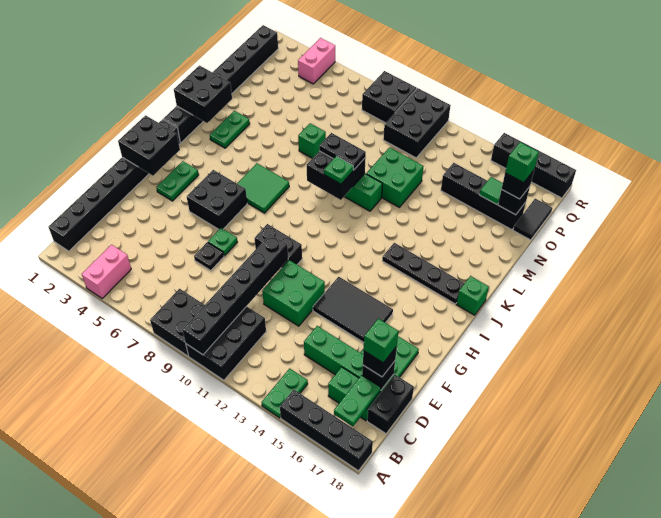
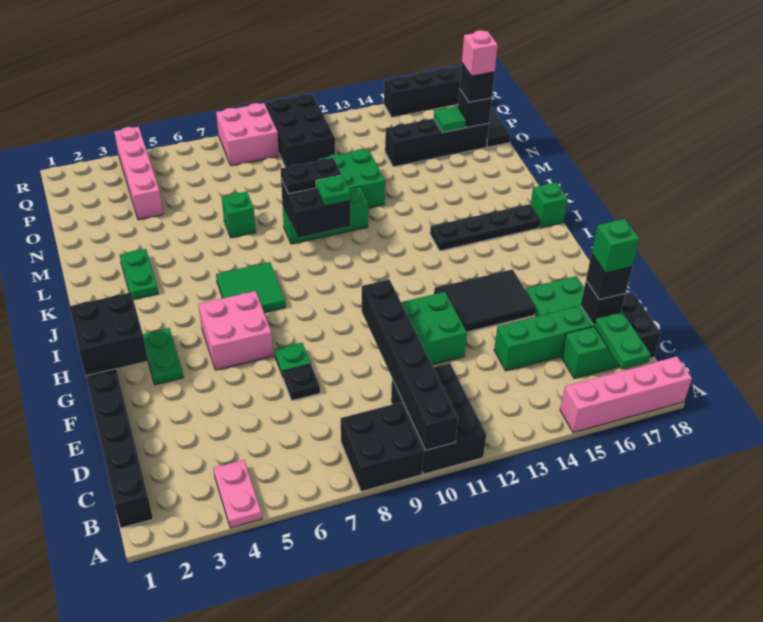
pink 1x2 brick [82,245,131,299] -> pink 1x2 plate [213,460,262,528]
green 1x2 plate [261,368,308,418] -> none
black 1x4 brick [280,390,373,471] -> pink 1x4 brick [560,356,692,433]
black 2x2 brick [187,170,247,229] -> pink 2x2 brick [198,291,273,370]
black 1x2 brick [255,224,302,268] -> none
black 1x8 brick [164,25,278,143] -> none
black 2x2 brick [174,66,232,123] -> none
green 1x1 brick [505,142,539,183] -> pink 1x1 brick [462,30,498,76]
pink 1x2 brick [298,38,335,84] -> pink 1x4 brick [114,127,163,220]
black 2x2 brick [362,71,417,123] -> pink 2x2 brick [216,103,279,166]

